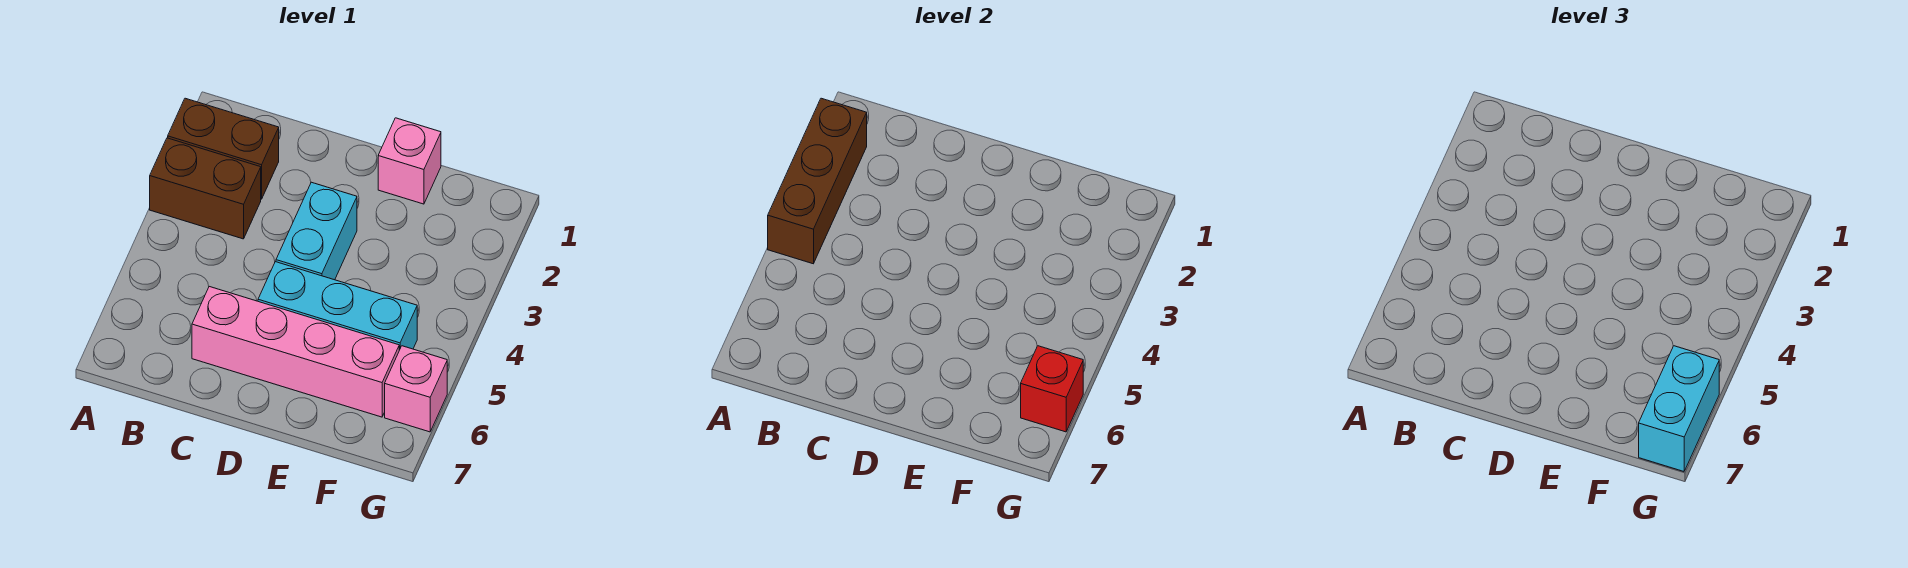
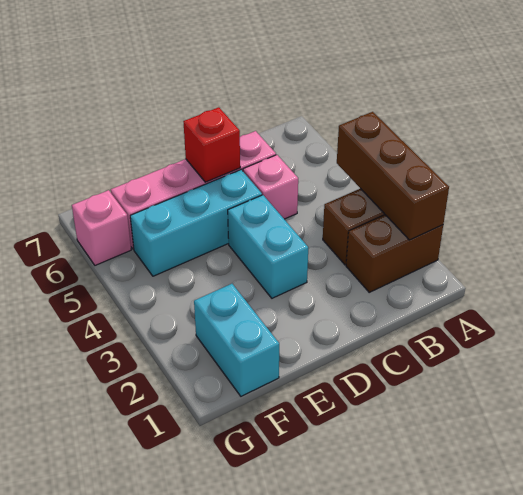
pink 1x1 brick [378,118,441,204] -> pink 1x1 brick moved to [243,155,298,219]
red 1x1 brick [1021,346,1083,432] -> red 1x1 brick moved to [183,107,240,182]
cyan 1x2 brick [1639,346,1719,471] -> cyan 1x2 brick moved to [194,284,279,396]

